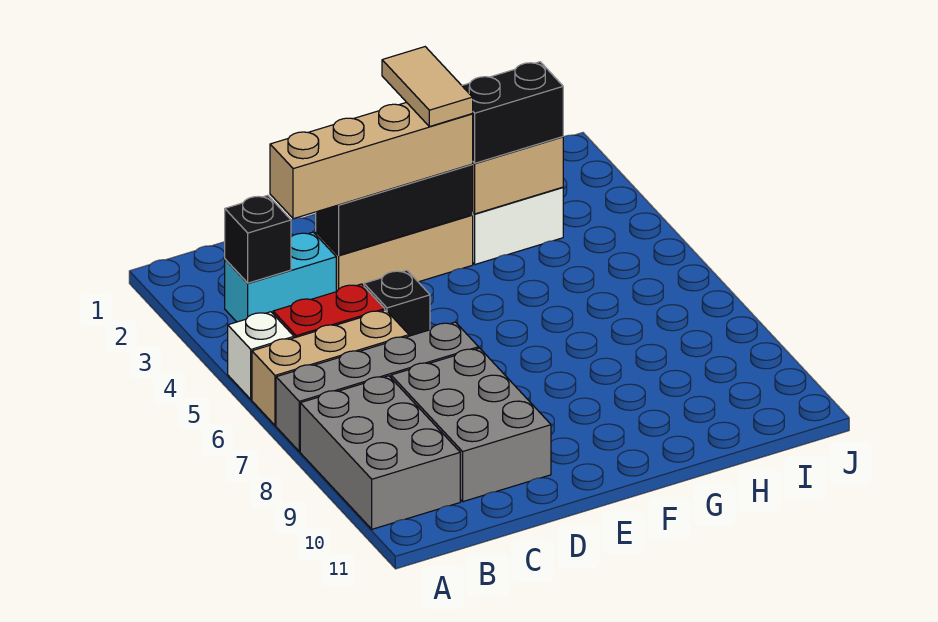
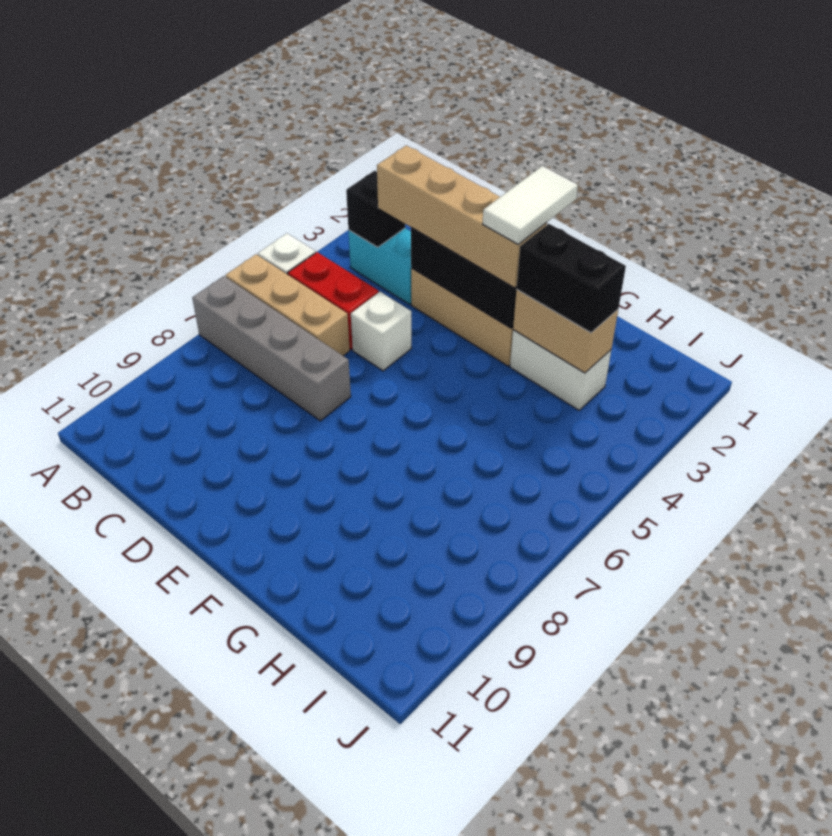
grey 2x3 brick [300,376,460,529] -> none
grey 2x3 brick [391,348,551,502] -> none
black 1x1 brick [364,270,430,336] -> white 1x1 brick [351,292,411,371]
tan 1x2 tile [382,47,473,127] -> white 1x2 tile [482,166,578,245]

